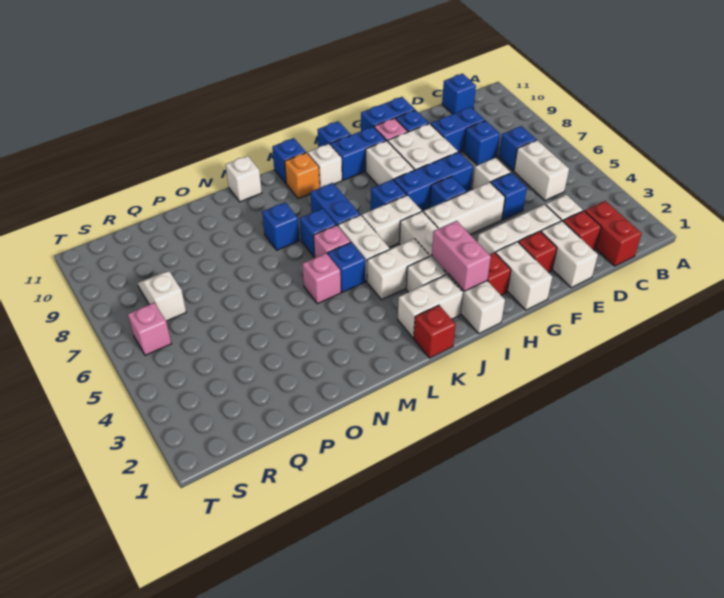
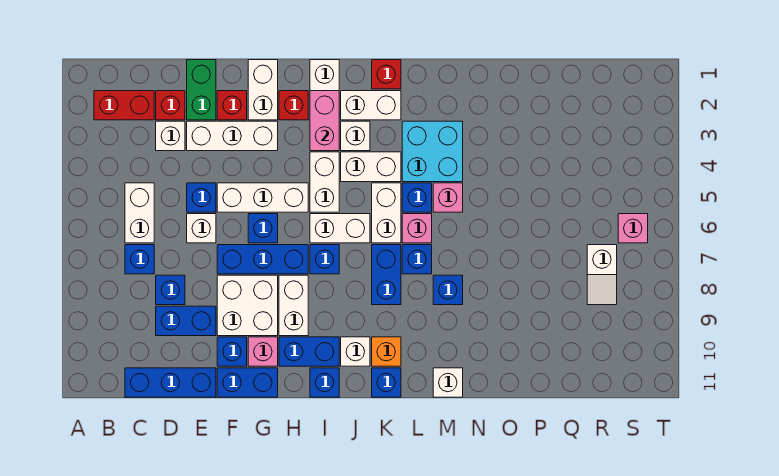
red 1x2 brick [585,201,642,266] -> red 1x2 brick turned to [94,91,154,120]
blue 1x1 brick [442,74,476,114] -> blue 1x3 brick [125,368,216,397]
white 1x2 brick [541,221,598,288] -> green 1x2 brick [187,60,216,120]
none -> cyan 2x2 brick [402,121,463,182]

